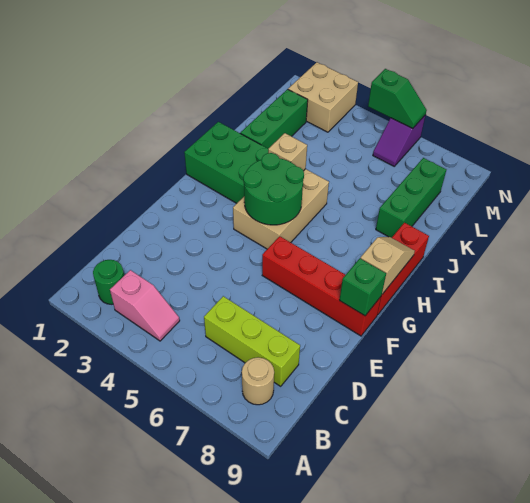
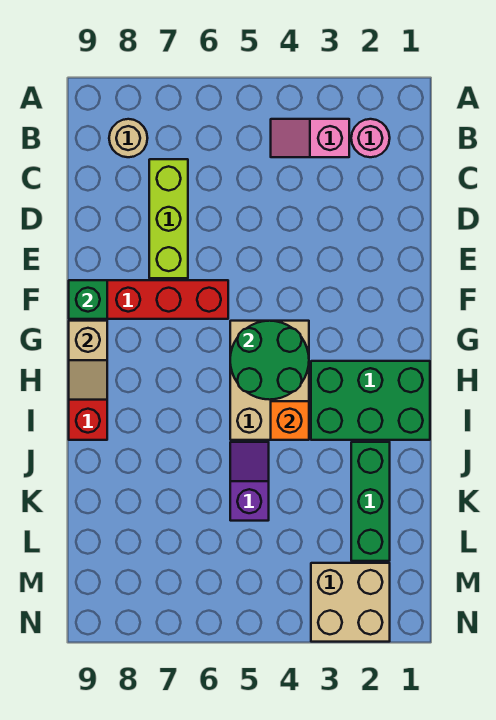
green 1x1 round brick [93,260,124,304] -> pink 1x1 round brick [351,119,390,157]
lime 1x3 brick [204,296,300,386] -> lime 1x3 brick turned to [149,159,188,278]
tan 1x1 brick [268,133,307,171] -> orange 1x1 brick [271,401,309,440]
green 1x3 brick [376,158,446,238] -> none
purple 1x2 slope [373,116,425,166] -> purple 1x2 slope moved to [230,442,269,521]
green 1x2 slope [368,69,427,128] -> none

